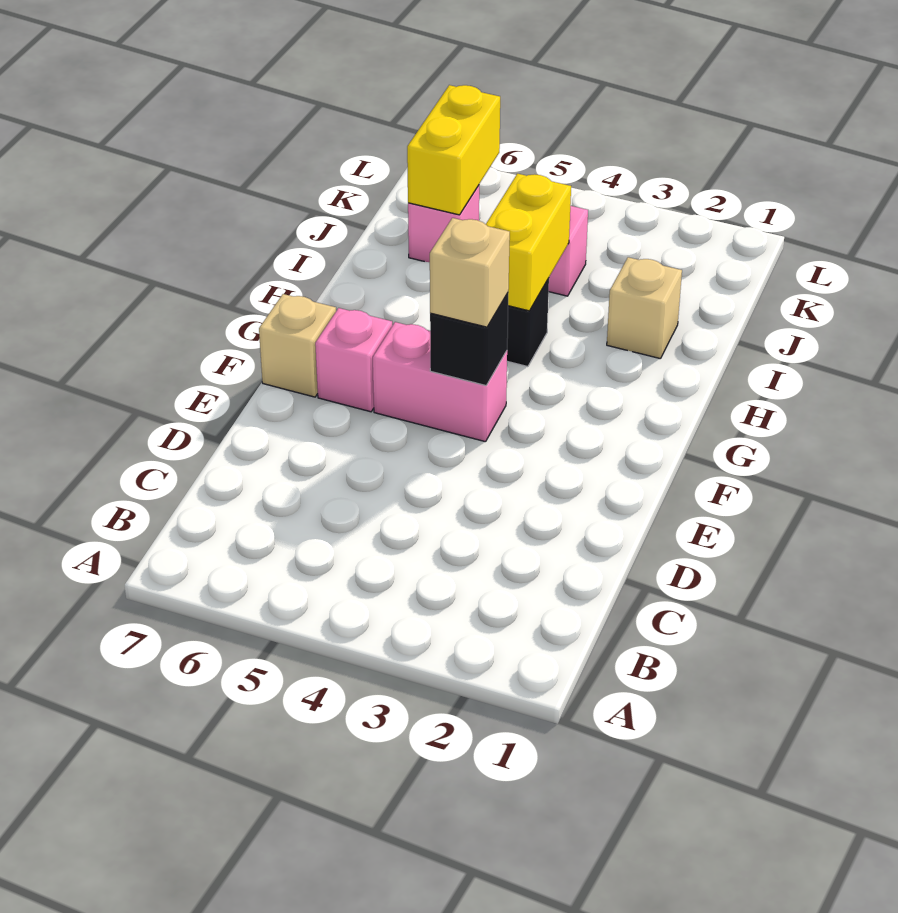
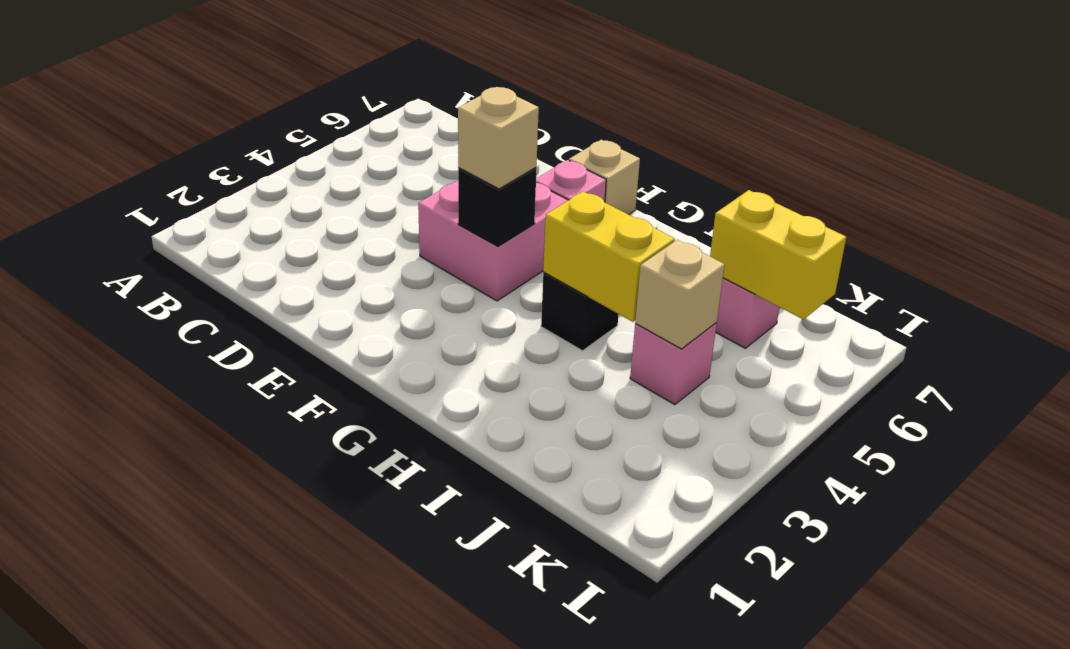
pink 1x2 brick [373,322,507,442] -> pink 2x2 brick [418,180,568,301]
tan 1x1 brick [607,257,682,359] -> tan 1x1 brick moved to [635,240,725,349]

